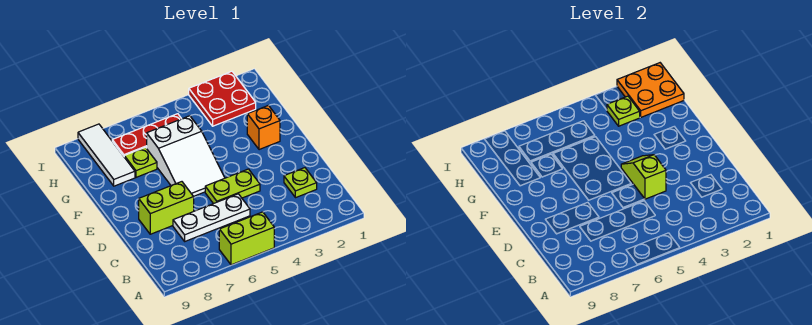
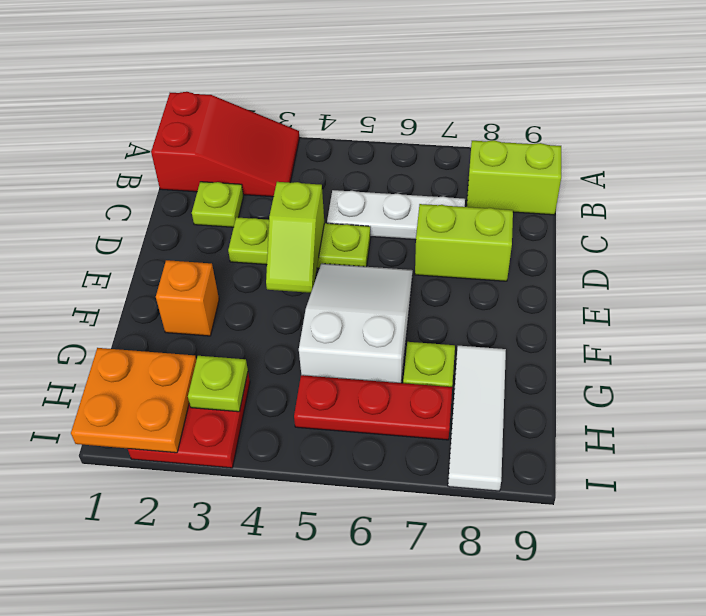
none -> red 2x3 slope [151,92,299,197]
lime 1x2 brick [219,212,274,265] -> lime 1x2 brick moved to [467,140,561,215]
lime 1x2 plate [205,169,260,204] -> lime 1x3 plate [228,217,371,268]

